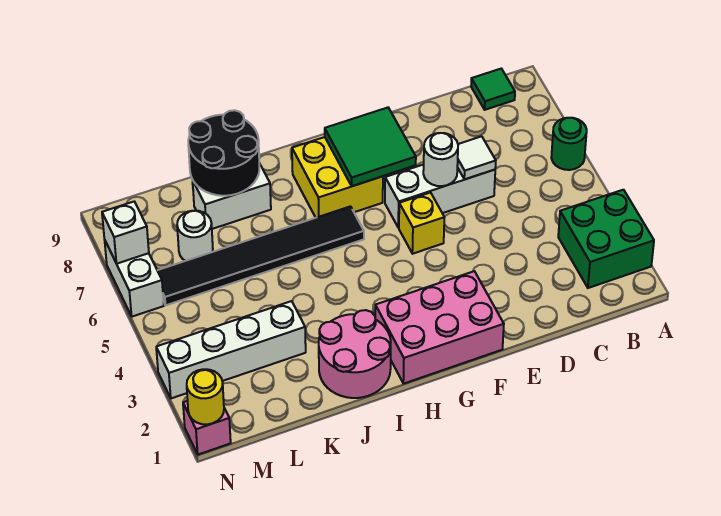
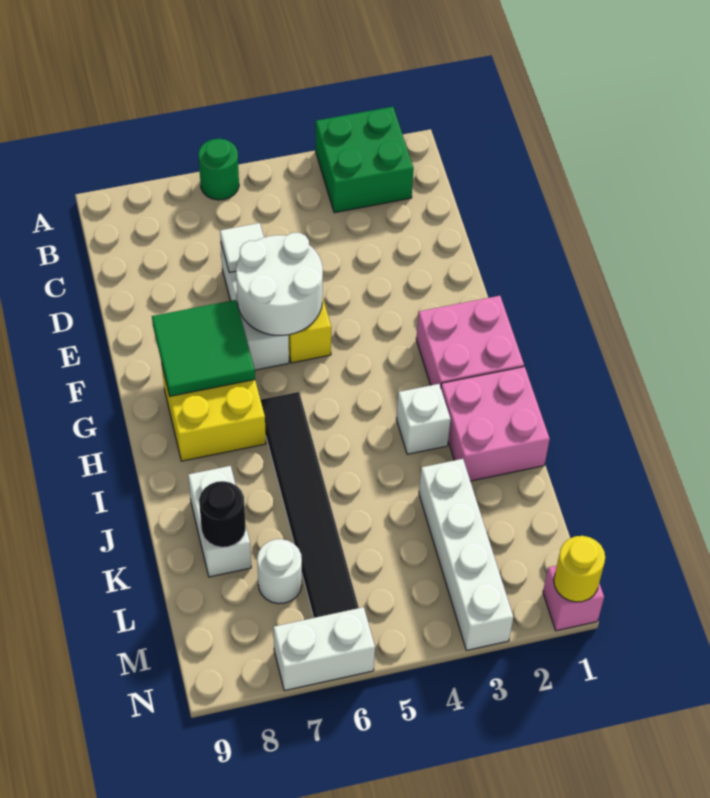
green 1x1 tile [471,69,515,110] -> none
white 1x1 round brick [423,133,458,186] -> white 2x2 round brick [236,233,323,335]
pink 2x3 brick [375,271,504,384] -> pink 2x2 brick [416,296,524,387]
pink 2x2 round brick [319,310,391,398] -> pink 2x2 brick [441,367,550,481]
black 2x2 round brick [188,110,259,196] -> black 1x1 round brick [199,481,246,547]
white 1x1 brick [102,202,149,264] -> white 1x1 brick moved to [396,384,451,454]

